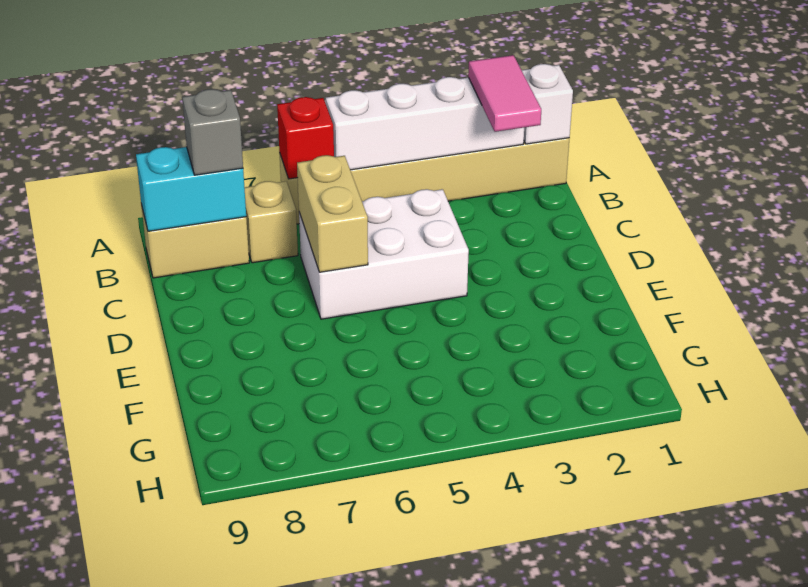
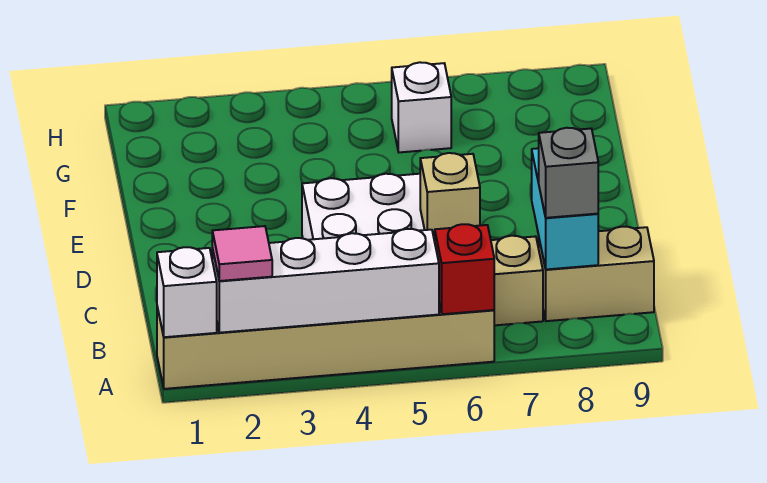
pink 1x2 tile [468,55,541,132] -> pink 1x1 tile [212,226,272,281]
cyan 1x2 brick [136,147,246,231] -> cyan 1x2 brick turned to [532,148,598,269]
tan 1x2 brick [297,155,368,272] -> tan 1x1 brick [420,153,480,241]
none -> white 1x1 brick [392,62,451,152]

